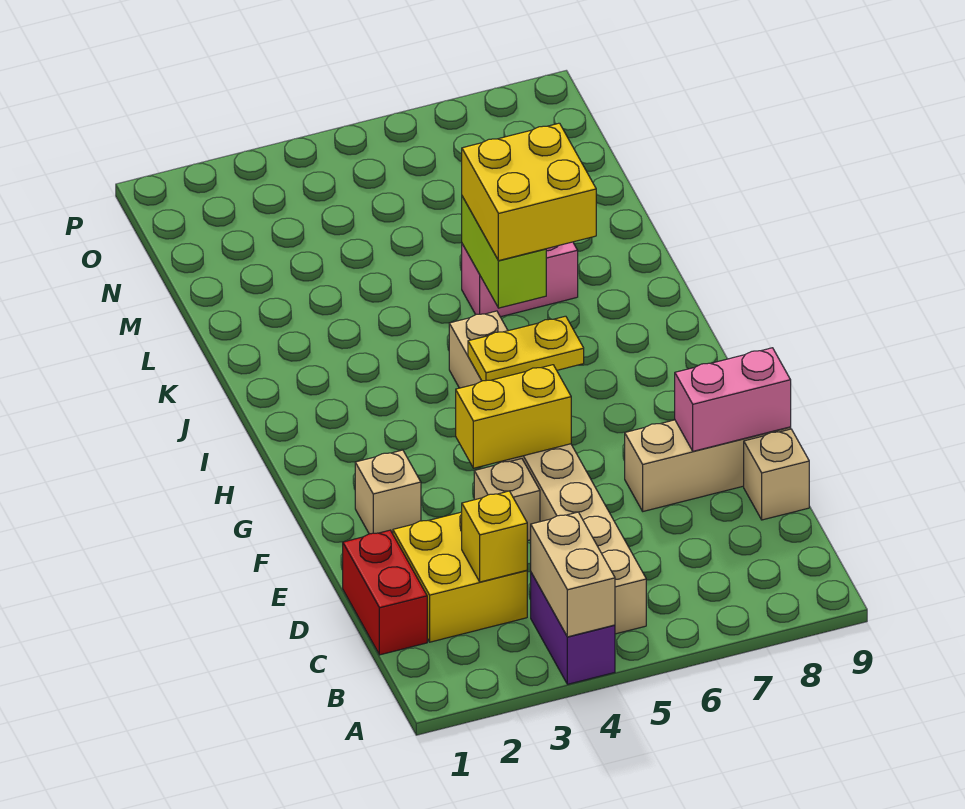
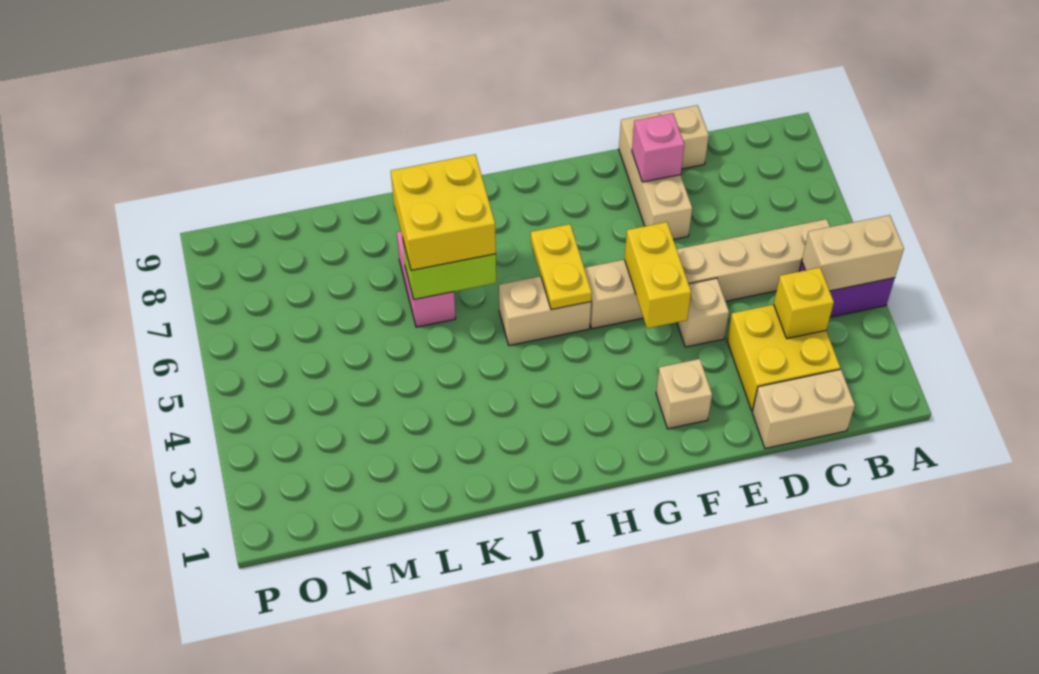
red 1x2 brick [343,530,427,655] -> tan 1x2 brick [752,369,855,448]
pink 1x2 brick [675,348,791,451] -> pink 1x1 brick [632,113,684,182]

